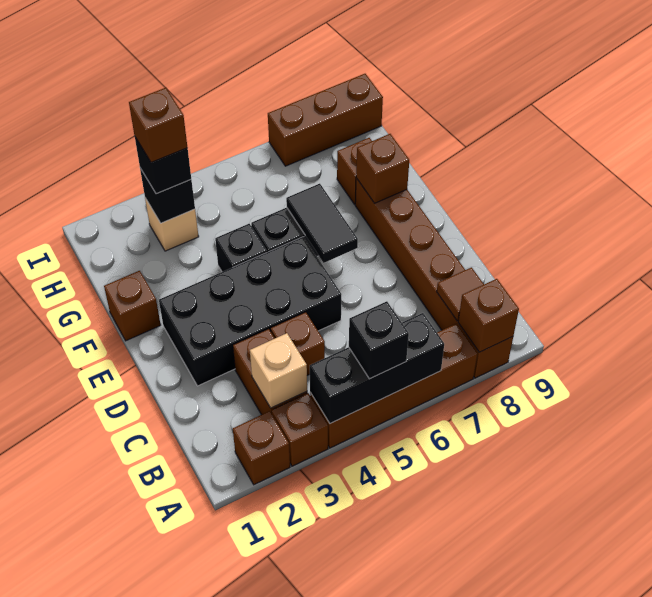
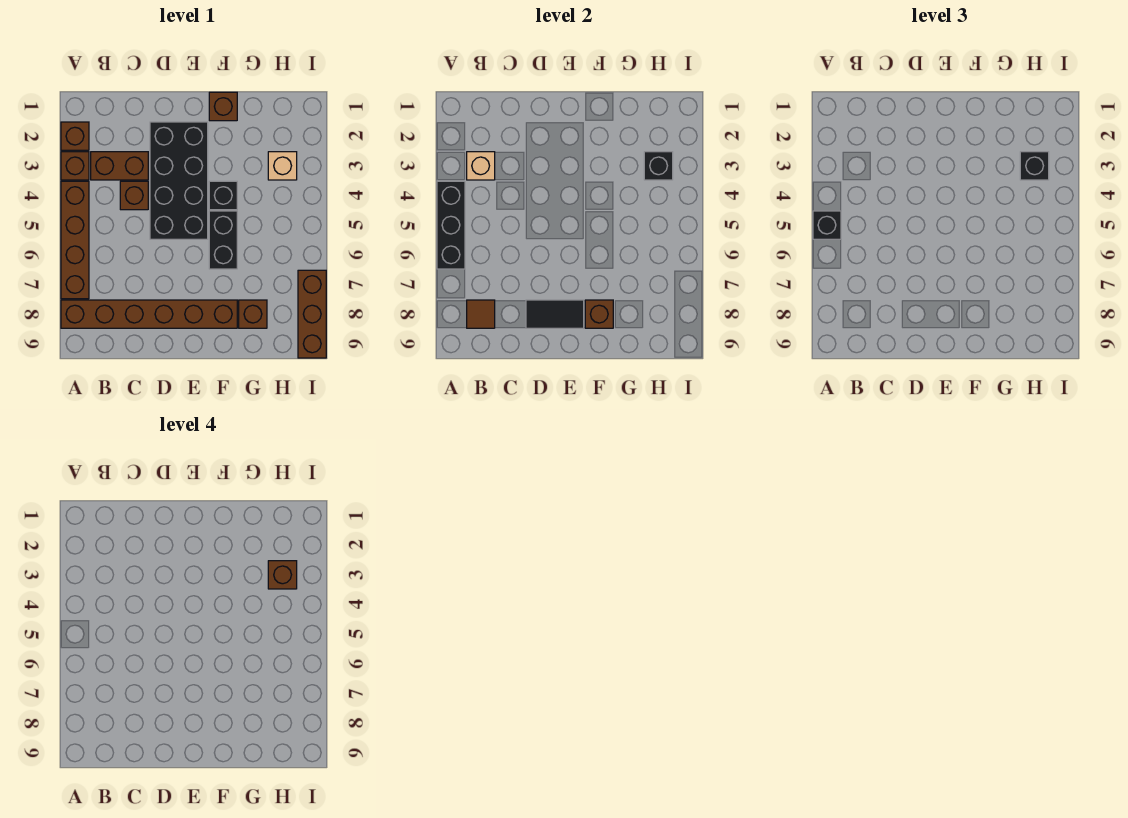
brown 1x1 brick [458,279,519,352] -> none
black 1x2 tile [286,184,358,263] -> black 1x2 tile moved to [526,300,584,328]

